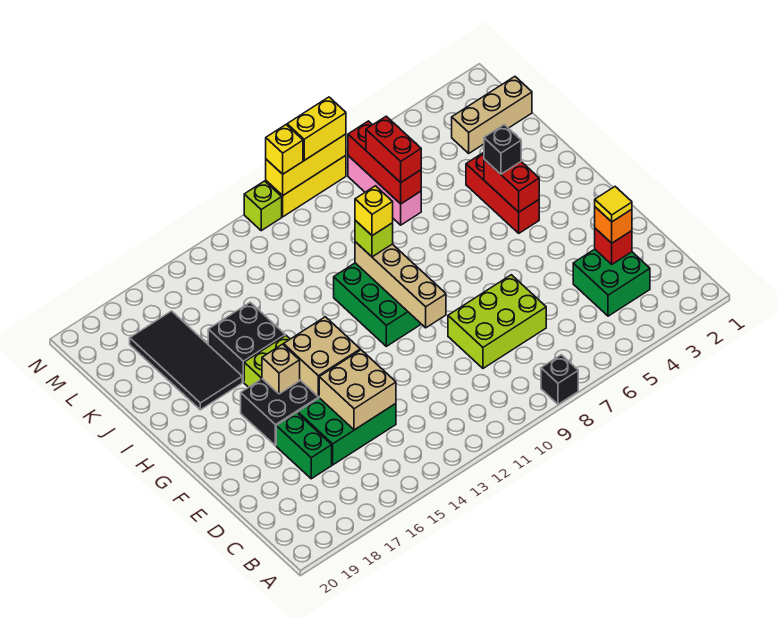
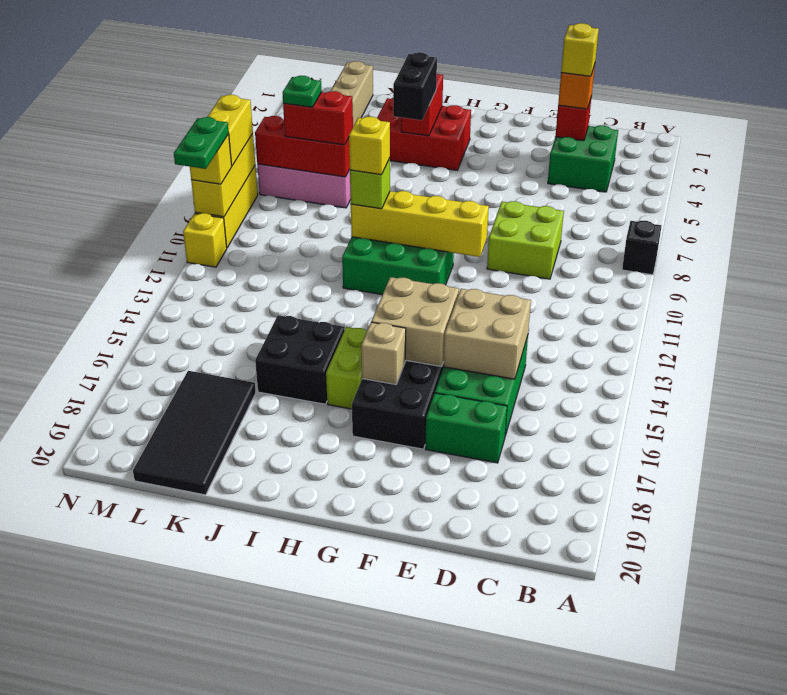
yellow 1x1 tile [595,187,632,222] -> yellow 1x1 brick [561,23,599,76]
lime 2x3 brick [448,275,546,368] -> lime 2x2 brick [487,201,564,279]
tan 1x4 brick [355,242,446,328] -> yellow 1x4 brick [351,191,489,257]
red 1x3 brick [466,152,539,233] -> red 2x3 brick [377,98,471,170]
red 1x2 brick [484,159,539,212] -> red 1x2 brick turned to [401,74,443,136]
black 1x1 brick [484,125,521,174] -> black 1x2 brick [393,52,437,120]
black 2x4 tile [130,311,242,410] -> black 2x4 tile turned to [133,371,256,495]
none -> green 1x1 plate [282,76,322,107]
none -> green 1x2 plate [174,117,229,169]
lime 1x1 brick [244,181,282,231] -> yellow 1x1 brick [183,213,227,267]

